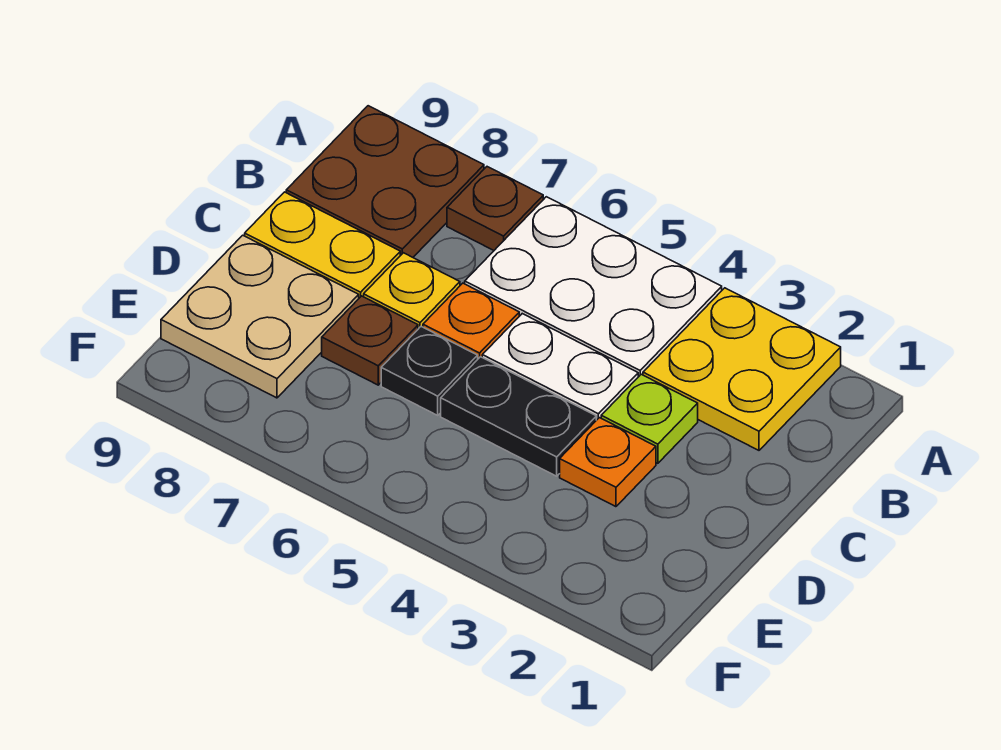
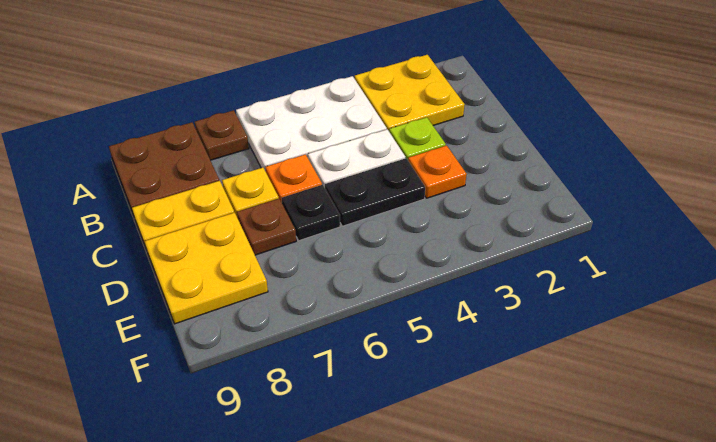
tan 2x2 plate [161,235,359,398] -> yellow 2x2 plate [145,213,268,324]

